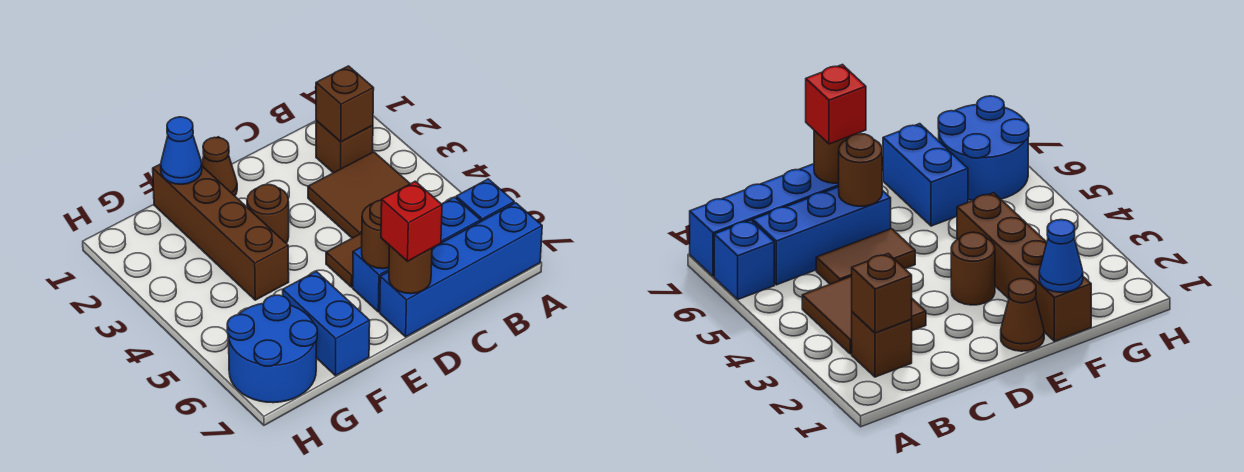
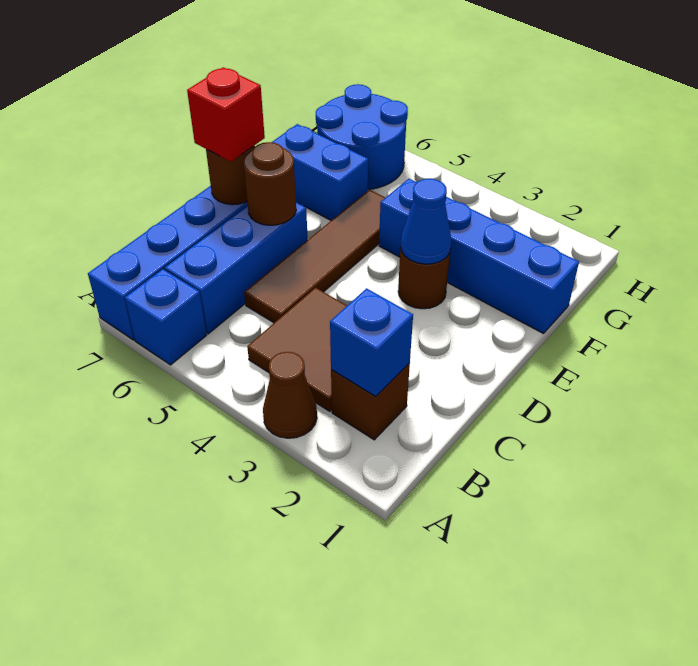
brown 1x1 brick [316,66,374,142] -> blue 1x1 brick [330,288,413,396]
brown 1x2 tile [326,233,362,287] -> brown 1x4 tile [244,190,385,323]
brown 1x1 cone [202,137,237,196] -> brown 1x1 cone moved to [263,352,317,438]
brown 1x4 brick [153,164,289,300] -> blue 1x4 brick [379,179,579,334]
blue 1x1 cone [161,117,202,184] -> blue 1x1 cone moved to [401,179,451,264]

